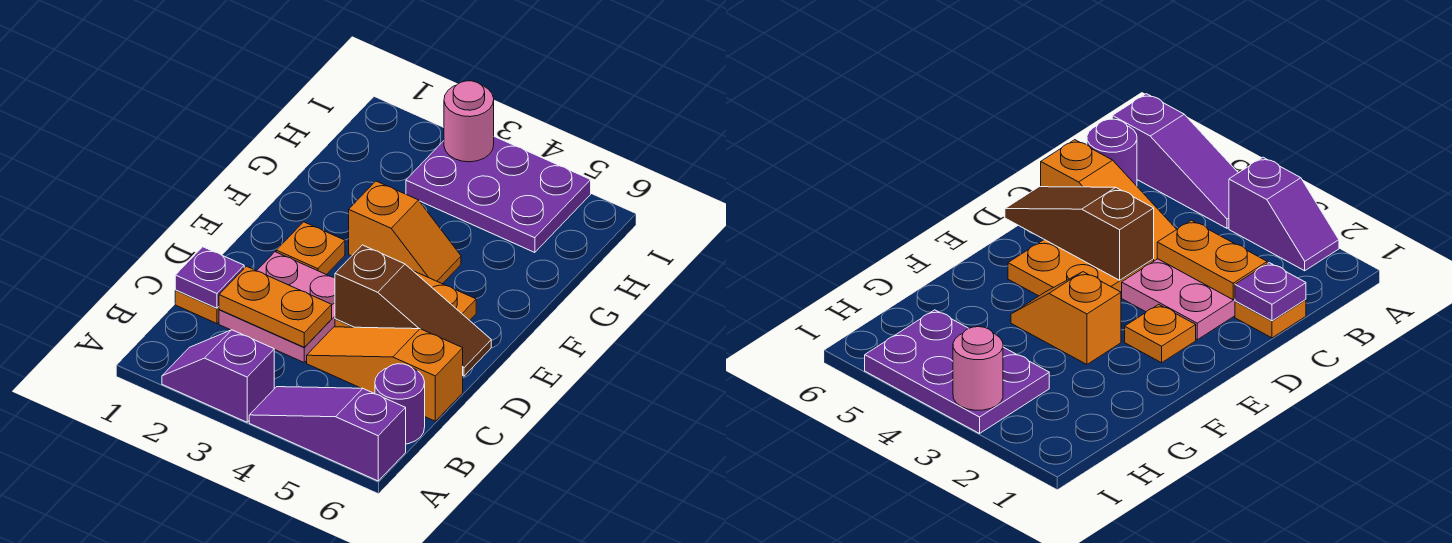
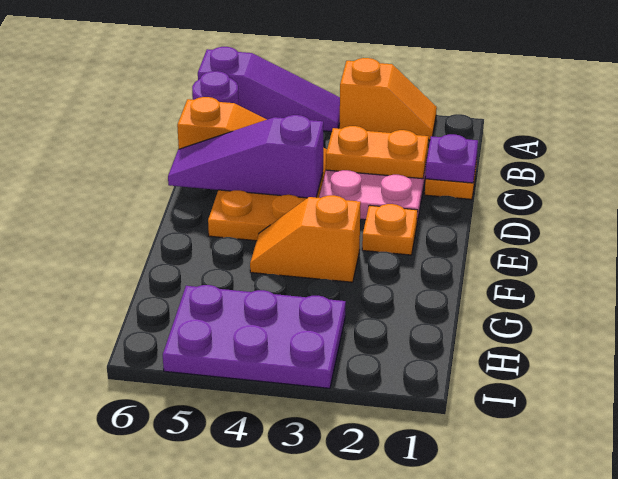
purple 1x2 slope [162,330,274,422] -> orange 1x2 slope [340,58,437,140]
brown 1x3 slope [335,245,491,376] -> purple 1x3 slope [168,115,323,198]
pink 1x1 round brick [444,81,494,162] -> none

